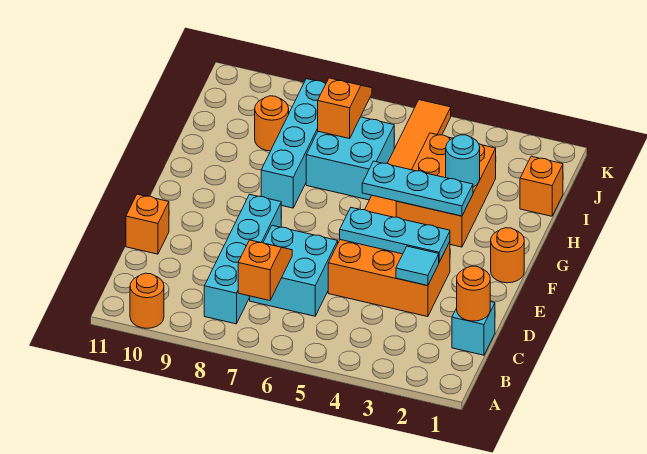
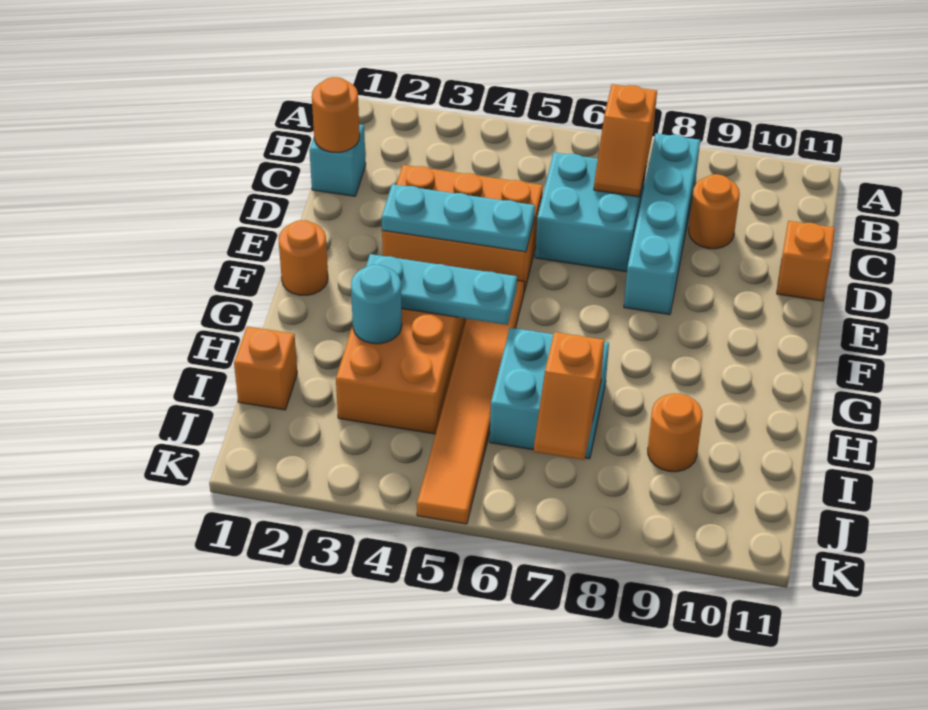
orange 1x1 round brick [130,273,164,328] -> orange 1x1 round brick moved to [689,174,740,249]
cyan 1x1 tile [396,246,439,286] -> none
cyan 1x4 brick [261,79,326,208] -> none

